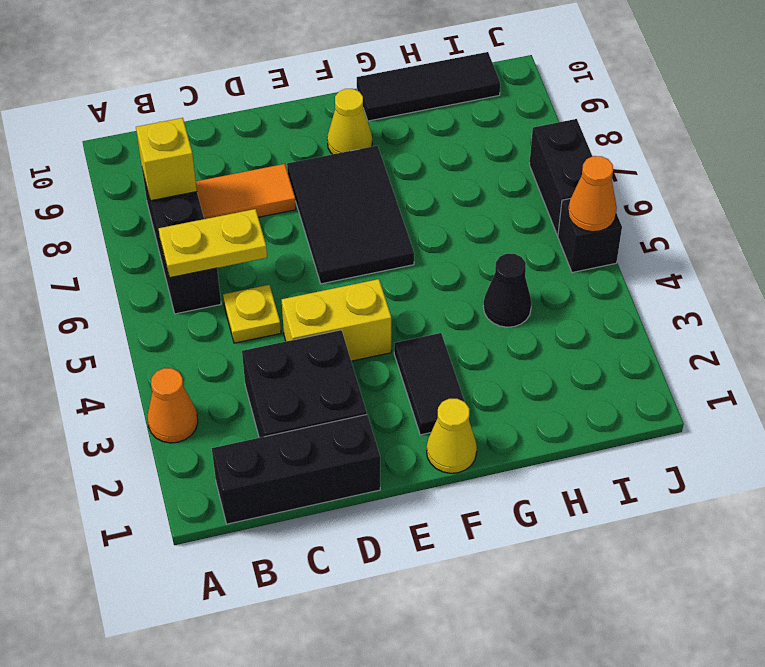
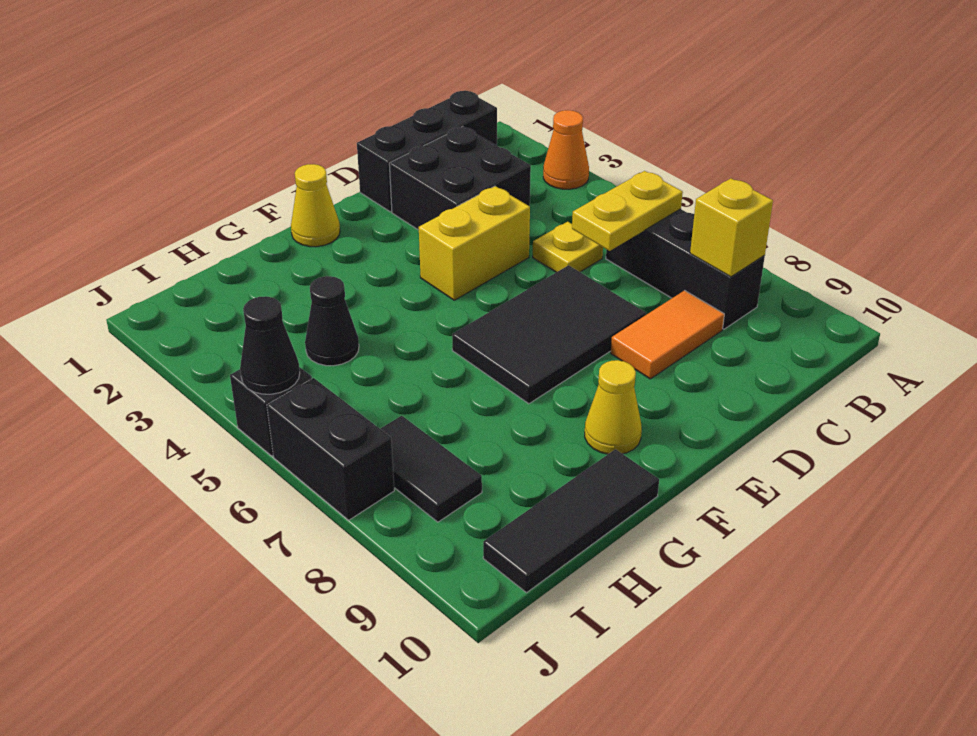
black 2x3 tile [287,146,414,284] -> black 2x3 tile turned to [452,265,646,404]
black 1x2 tile [394,333,465,435] -> black 1x2 tile moved to [381,416,482,522]
orange 1x1 cone [568,156,617,232] -> black 1x1 cone [240,296,300,394]

